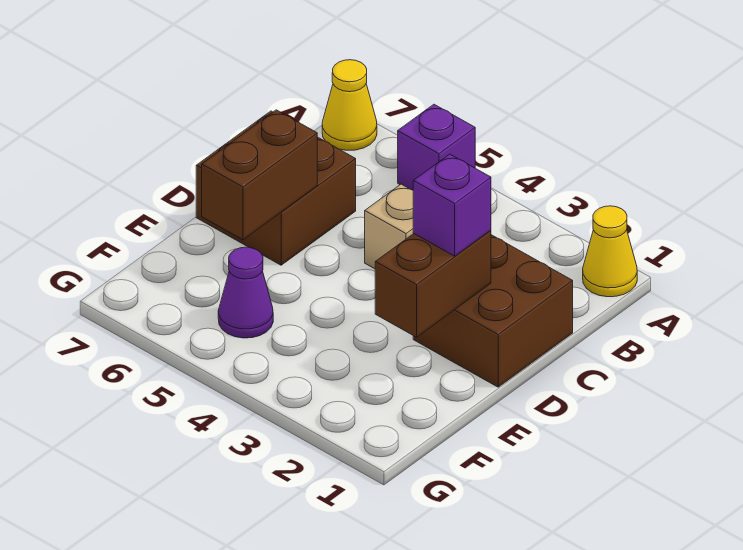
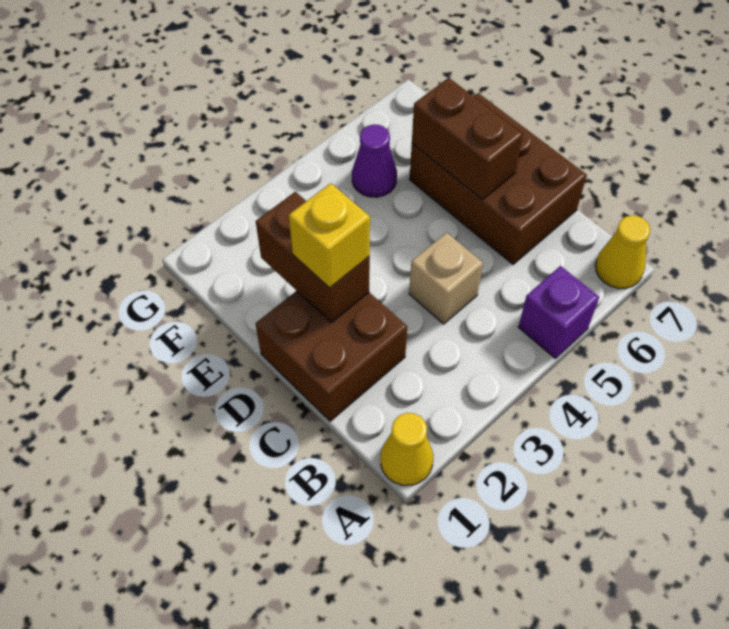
brown 2x2 brick [196,111,356,265] -> brown 2x3 brick [410,93,587,264]
purple 1x1 brick [413,154,491,256] -> yellow 1x1 brick [289,183,370,288]

